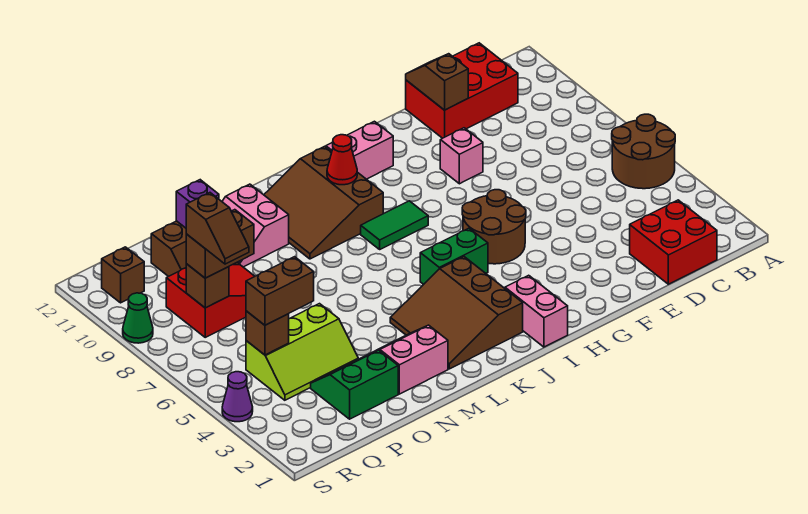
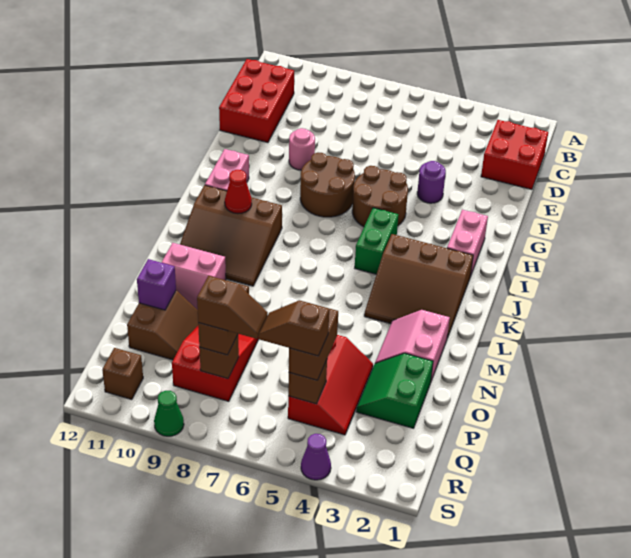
brown 2x2 round brick [612,114,675,189] -> brown 2x2 round brick moved to [300,153,355,217]
brown 1x2 slope [406,54,468,110] -> brown 1x2 slope moved to [259,300,329,356]
none -> purple 1x1 round brick [417,161,446,203]
pink 1x1 brick [440,128,483,184] -> pink 1x1 round brick [289,128,315,170]
pink 1x2 brick [505,275,568,347] -> pink 1x2 brick turned to [447,210,488,277]
green 1x2 tile [361,201,428,249] -> none
lime 2x3 slope [246,304,358,400] -> red 2x3 slope [288,335,373,435]

